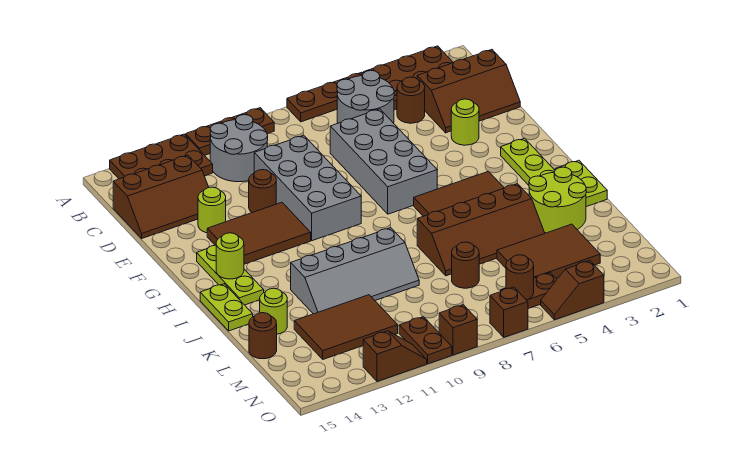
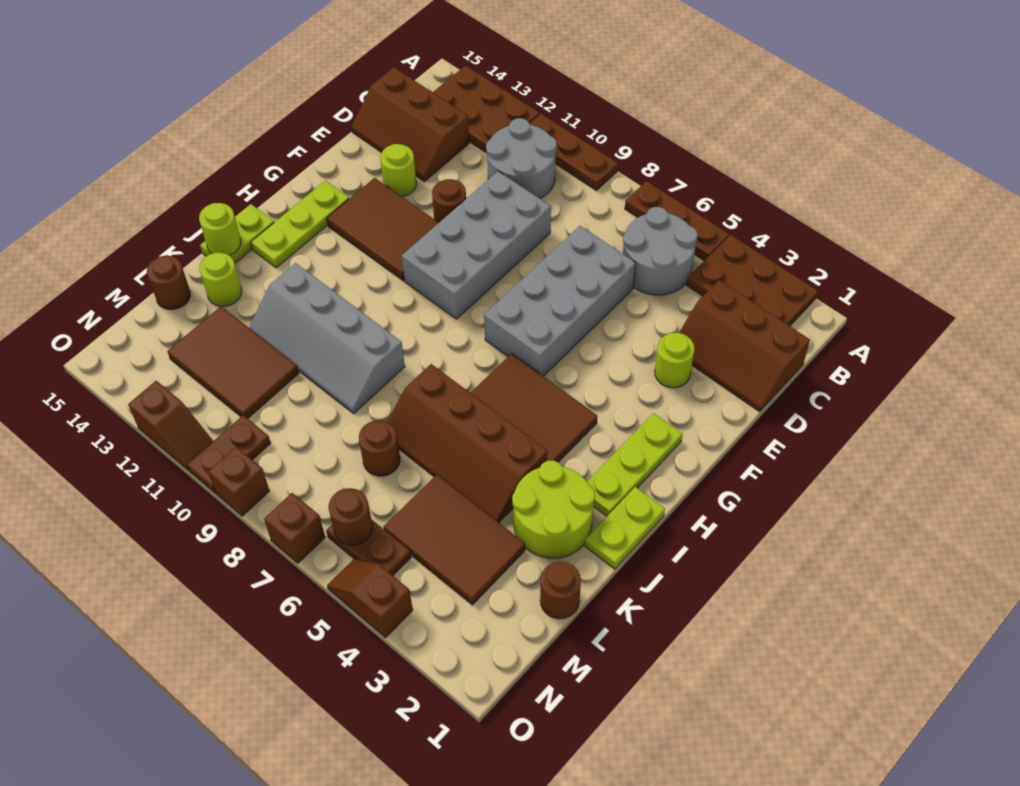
brown 1x1 round brick [397,77,425,123] -> brown 1x1 round brick moved to [540,562,581,619]
lime 1x1 round brick [216,233,244,279] -> lime 1x1 round brick moved to [199,203,241,255]

